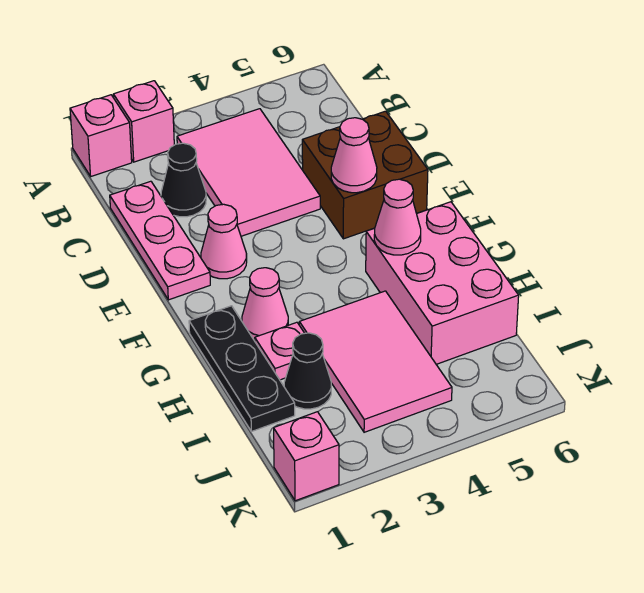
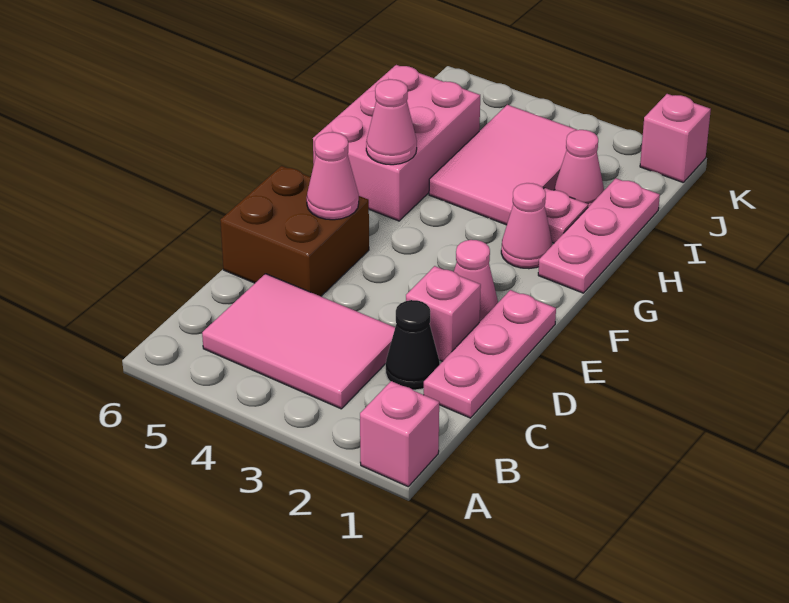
pink 1x1 brick [113,81,174,162] -> pink 1x1 brick moved to [406,266,481,361]
pink 2x3 tile [177,109,320,236] -> pink 2x3 tile turned to [202,274,395,409]
black 1x3 plate [189,306,295,432] -> pink 1x3 plate [538,178,660,293]
black 1x1 cone [284,333,331,409] -> pink 1x1 cone [555,130,604,207]

